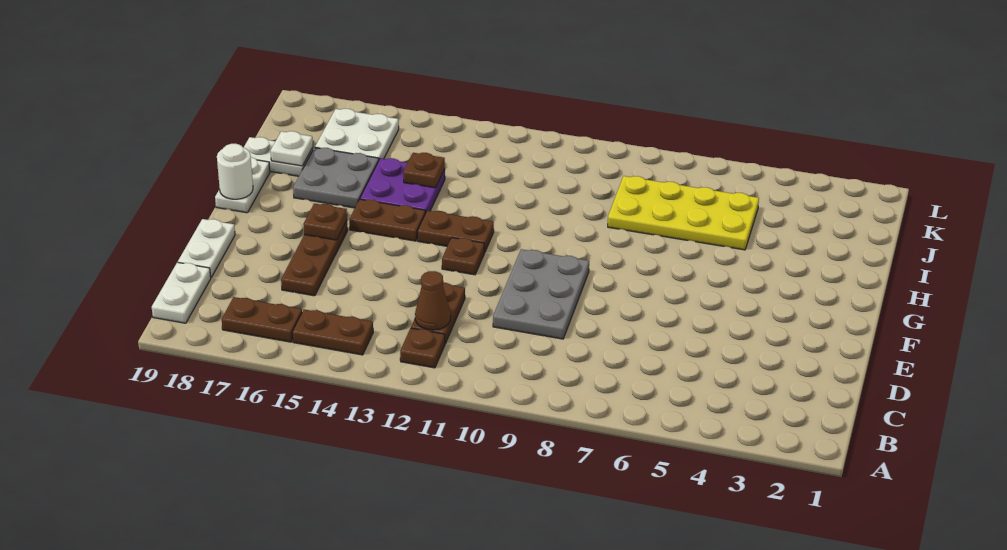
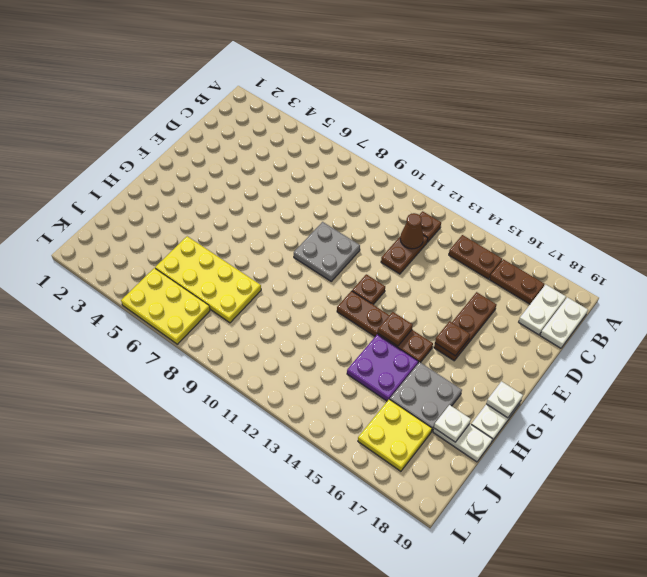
grey 2x3 plate [493,249,589,339] -> grey 2x2 plate [294,222,360,281]
white 1x2 plate [178,219,235,277] -> white 1x2 plate moved to [519,285,566,335]
white 1x1 round brick [217,144,253,199] -> white 1x1 plate [486,381,523,418]
brown 1x1 plate [403,153,445,188] -> brown 1x1 plate moved to [378,312,413,346]
white 2x2 plate [315,109,399,159] -> yellow 2x2 plate [358,399,432,471]
none -> yellow 2x3 plate [121,268,210,344]

